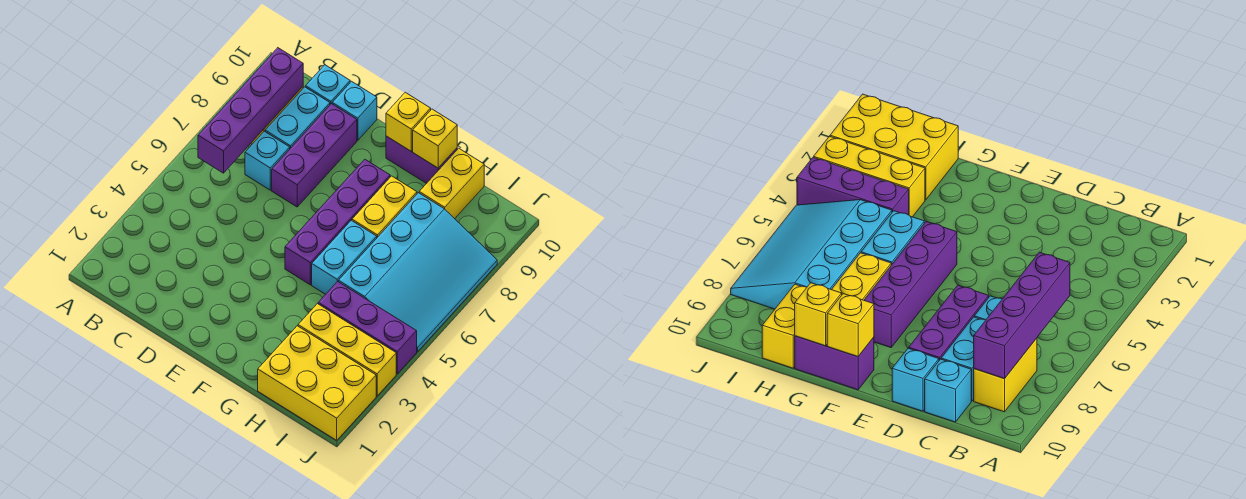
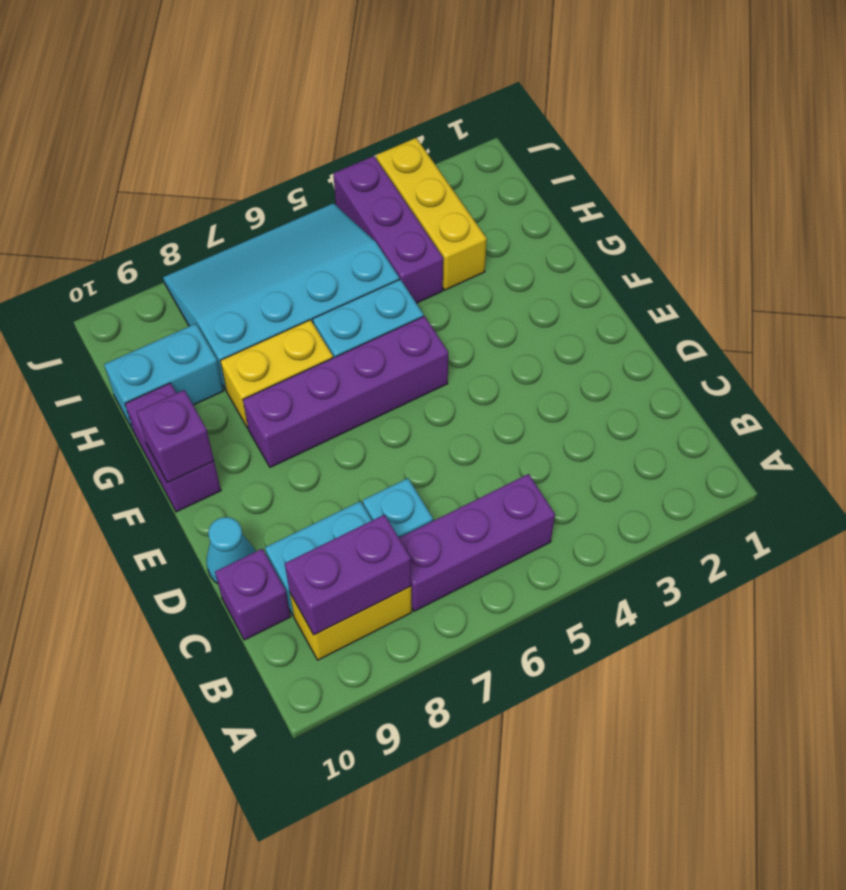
purple 1x4 brick [198,48,303,173] -> purple 1x2 brick [285,515,411,635]
cyan 1x1 brick [306,65,350,104] -> purple 1x1 brick [215,549,291,640]
purple 1x3 brick [272,104,357,207] -> purple 1x3 brick moved to [399,474,555,611]
cyan 1x1 brick [332,81,377,140] -> cyan 1x1 cone [207,517,256,584]
yellow 1x1 brick [386,92,431,151] -> purple 1x1 brick [137,390,214,483]
yellow 1x1 brick [413,109,457,168] -> none
yellow 2x3 brick [258,326,376,440] -> none
yellow 1x2 brick [419,148,484,219] -> cyan 1x2 brick [104,324,223,432]

